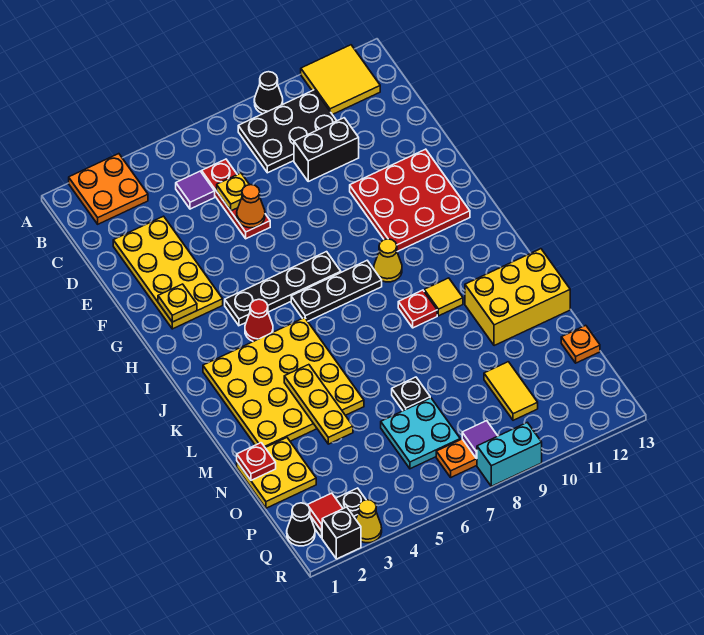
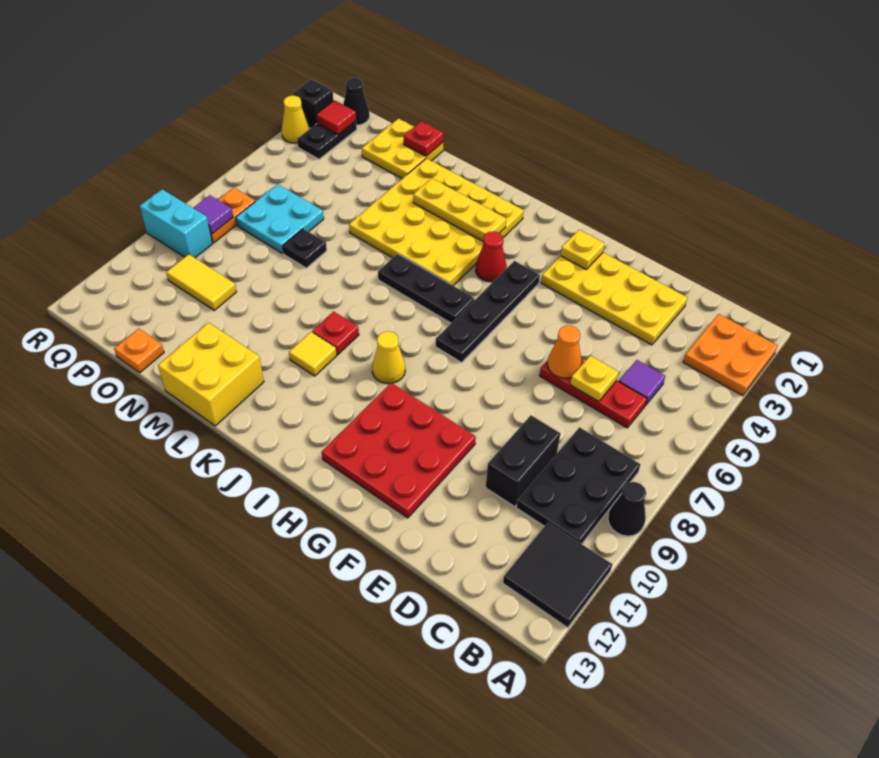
yellow 2x2 tile [301,45,380,115] -> black 2x2 tile [503,522,612,628]
black 1x3 plate [291,261,382,321] -> black 1x3 plate turned to [378,254,474,323]
yellow 1x3 plate [284,365,353,444] -> yellow 1x3 plate moved to [413,178,506,241]
yellow 2x3 brick [465,249,570,346] -> yellow 2x2 brick [158,323,264,426]
cyan 1x2 brick [477,422,542,486] -> cyan 1x2 brick turned to [140,189,213,258]

